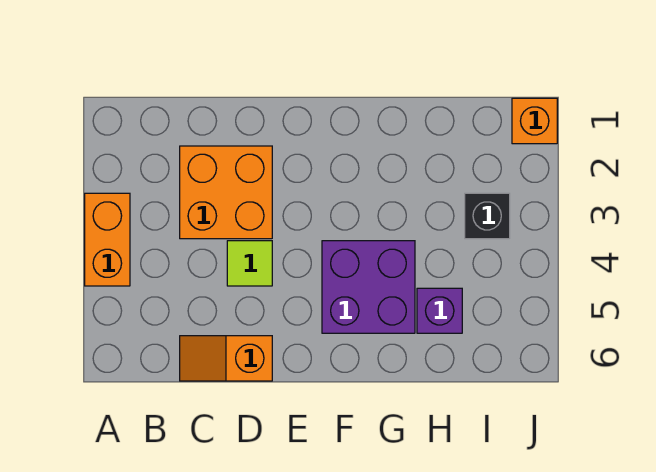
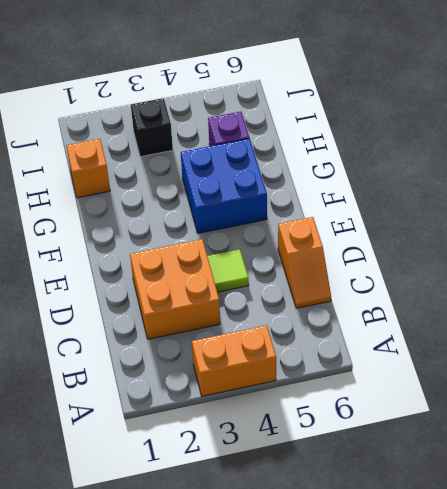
purple 2x2 brick [322,241,415,333] -> blue 2x2 brick [181,139,267,233]
orange 1x1 brick [512,98,557,144] -> orange 1x1 brick moved to [66,139,110,198]

